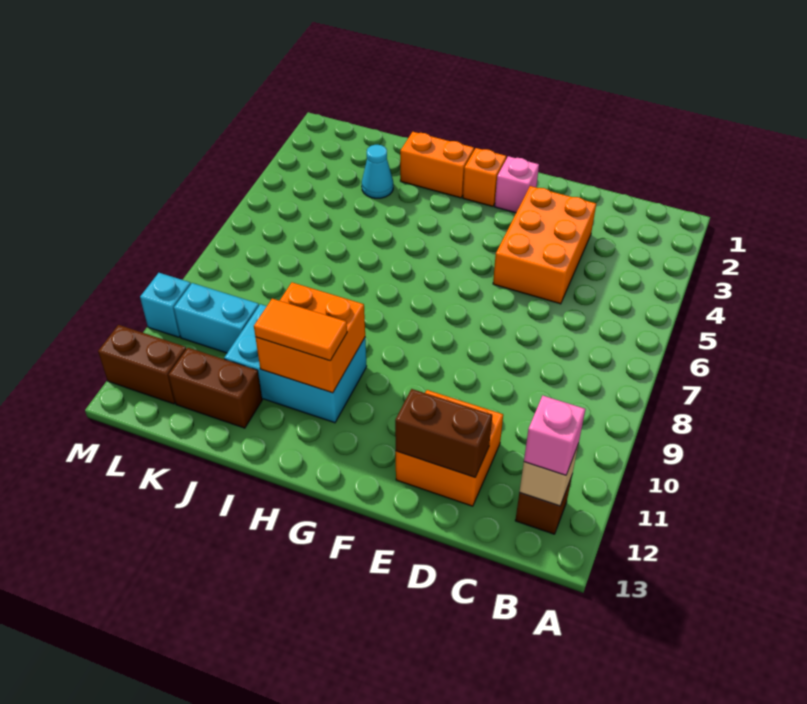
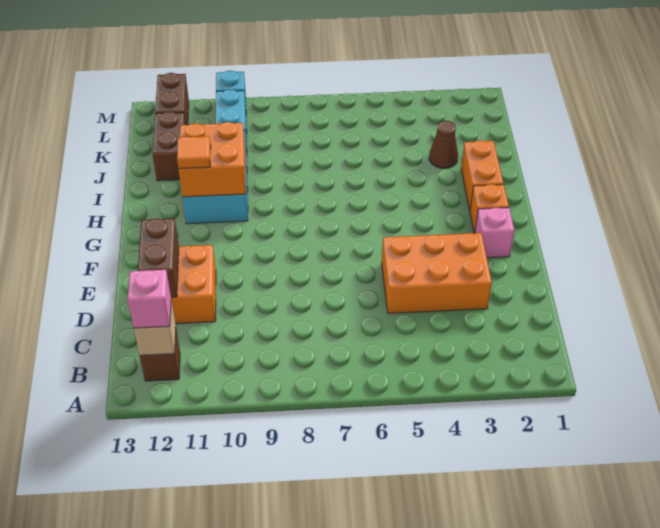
orange 1x2 tile [254,298,347,361] -> orange 1x1 tile [177,136,211,169]
cyan 1x1 cone [362,145,393,198] -> brown 1x1 cone [429,121,458,168]

